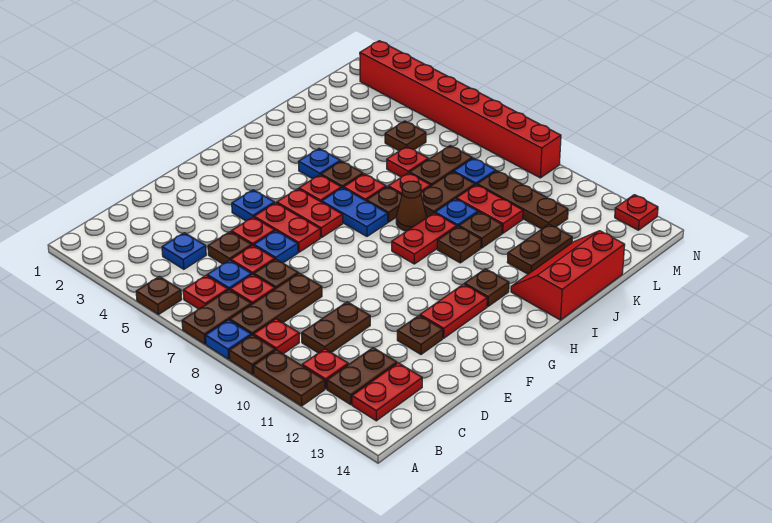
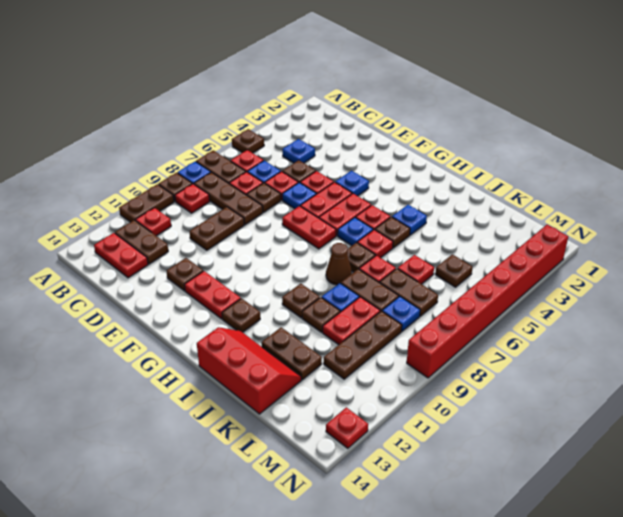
brown 1x2 plate [302,302,370,353] -> brown 1x2 plate turned to [189,207,244,250]
blue 1x2 plate [322,188,388,236] -> blue 1x1 plate [338,217,373,246]
red 1x2 plate [392,213,457,264] -> red 1x2 plate moved to [282,206,336,249]

